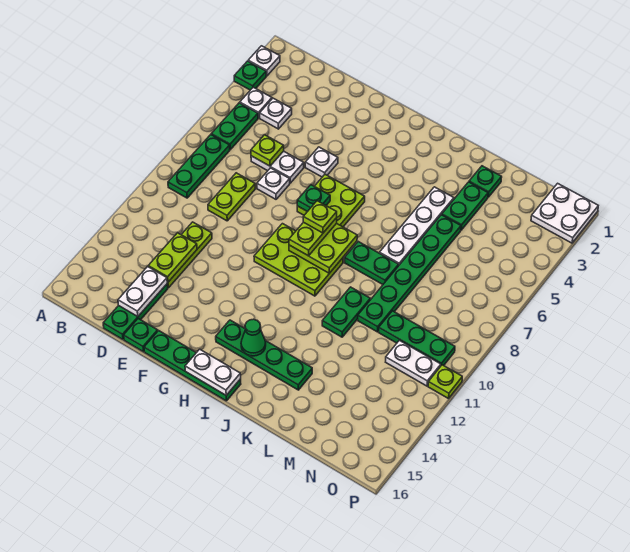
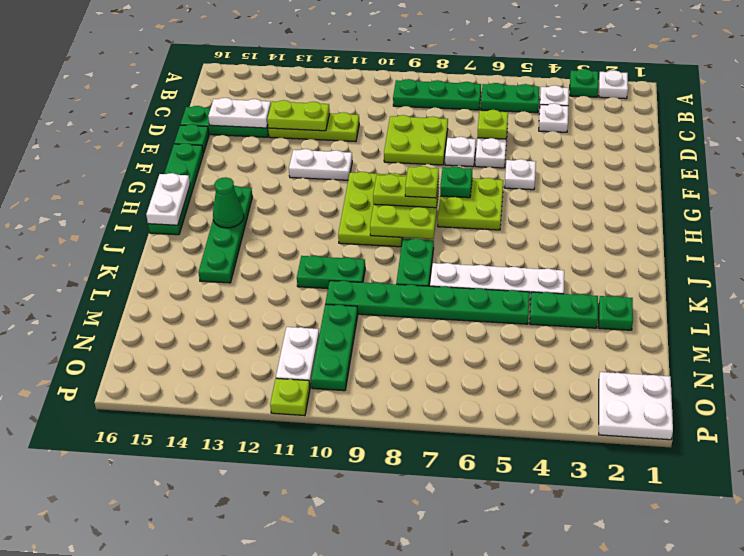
lime 1x2 plate [208,173,255,221] -> lime 2x2 plate [384,115,448,165]
none -> white 1x2 plate [289,149,352,180]

